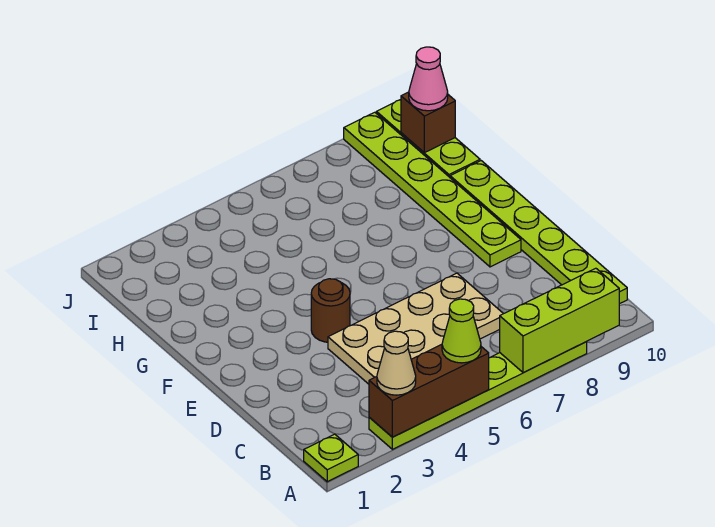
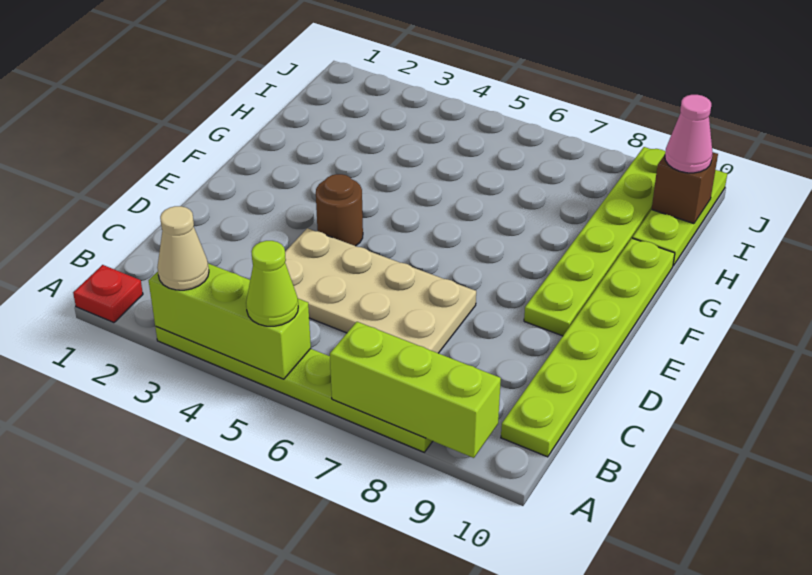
lime 1x1 plate [304,434,358,482] -> red 1x1 plate [73,265,143,323]
brown 1x3 brick [369,344,489,437] -> lime 1x3 brick [149,264,311,379]

